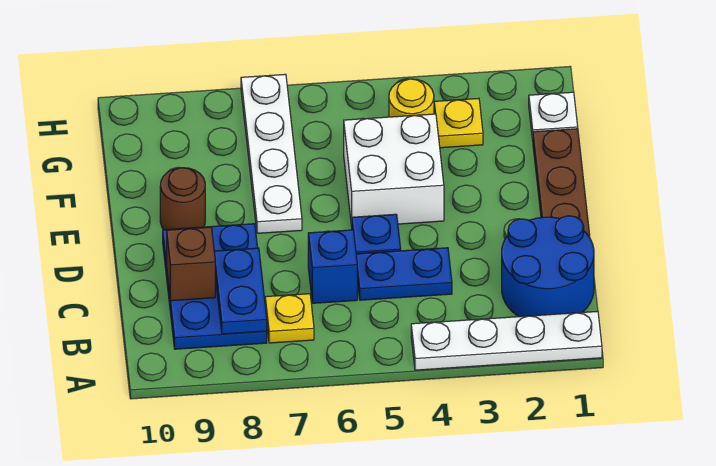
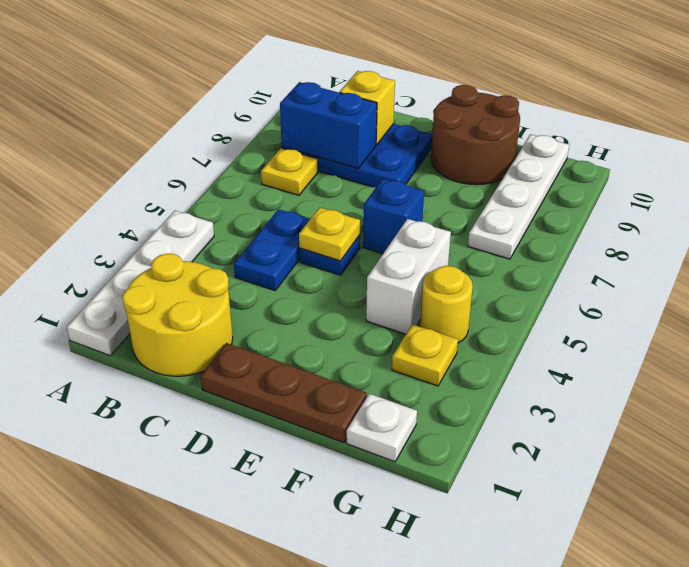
blue 2x2 round brick [502,216,594,317] -> yellow 2x2 round brick [122,253,233,376]
blue 1x2 plate [214,248,267,334] -> blue 1x2 brick [280,82,377,169]
blue 1x1 brick [308,230,357,303] -> blue 1x1 brick moved to [363,179,424,254]
brown 1x1 brick [167,227,215,301] -> yellow 1x1 brick [340,71,395,145]
none -> yellow 1x1 plate [299,208,360,261]
white 2x2 brick [344,114,444,226] -> white 1x2 brick [366,219,451,334]
white 1x4 plate [241,74,302,233] -> white 1x4 plate turned to [468,134,569,259]
brown 1x1 round brick [160,168,205,230] -> brown 2x2 round brick [431,85,520,185]

